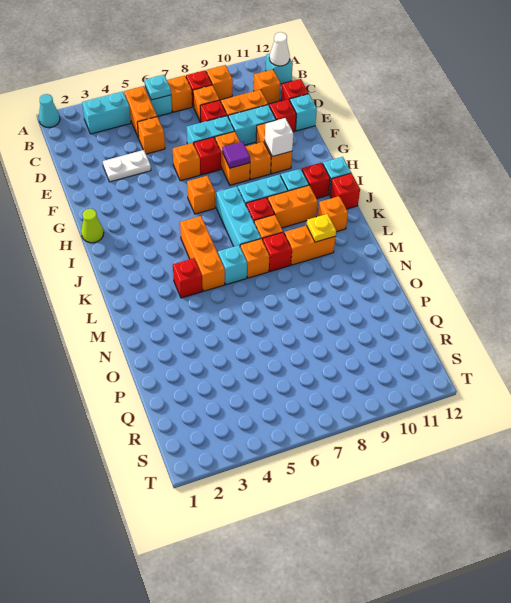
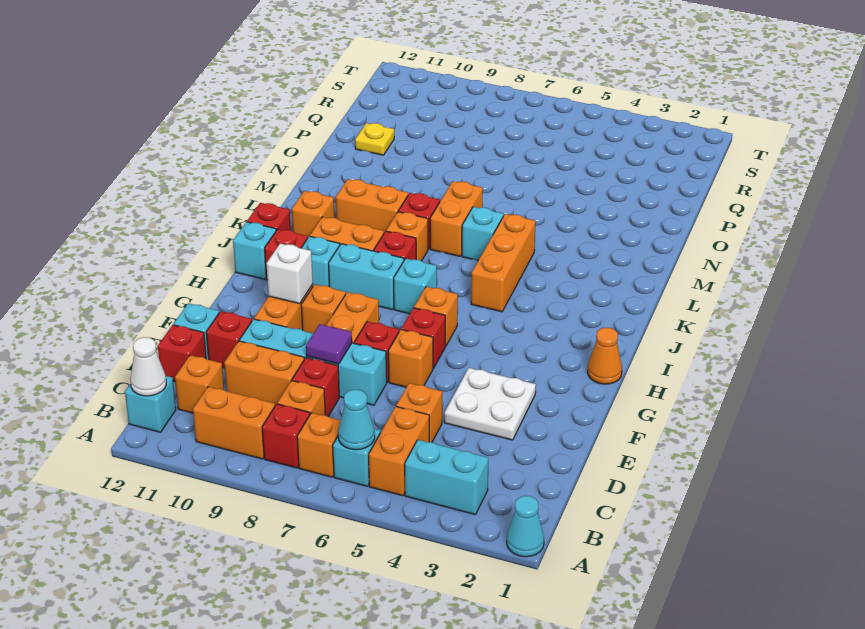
cyan 1x1 plate [145,75,171,100] -> cyan 1x1 cone [338,390,375,450]
orange 1x1 brick [206,65,233,100] -> orange 1x2 brick [193,387,275,459]
white 1x2 plate [103,150,151,182] -> white 2x2 plate [444,368,536,440]
purple 1x1 tile [222,142,250,168] -> purple 1x1 tile moved to [306,324,352,364]
lime 1x1 cone [81,209,104,243] -> orange 1x1 cone [587,328,622,384]
cyan 1x3 brick [216,186,261,246] -> cyan 1x1 brick [394,259,437,314]
red 1x1 brick [173,258,202,298] -> red 1x1 brick moved to [401,308,445,368]
orange 1x1 brick [240,239,270,278] -> orange 1x2 brick [430,181,483,256]
yellow 1x1 plate [306,214,336,242] -> yellow 1x1 plate moved to [355,123,394,155]

